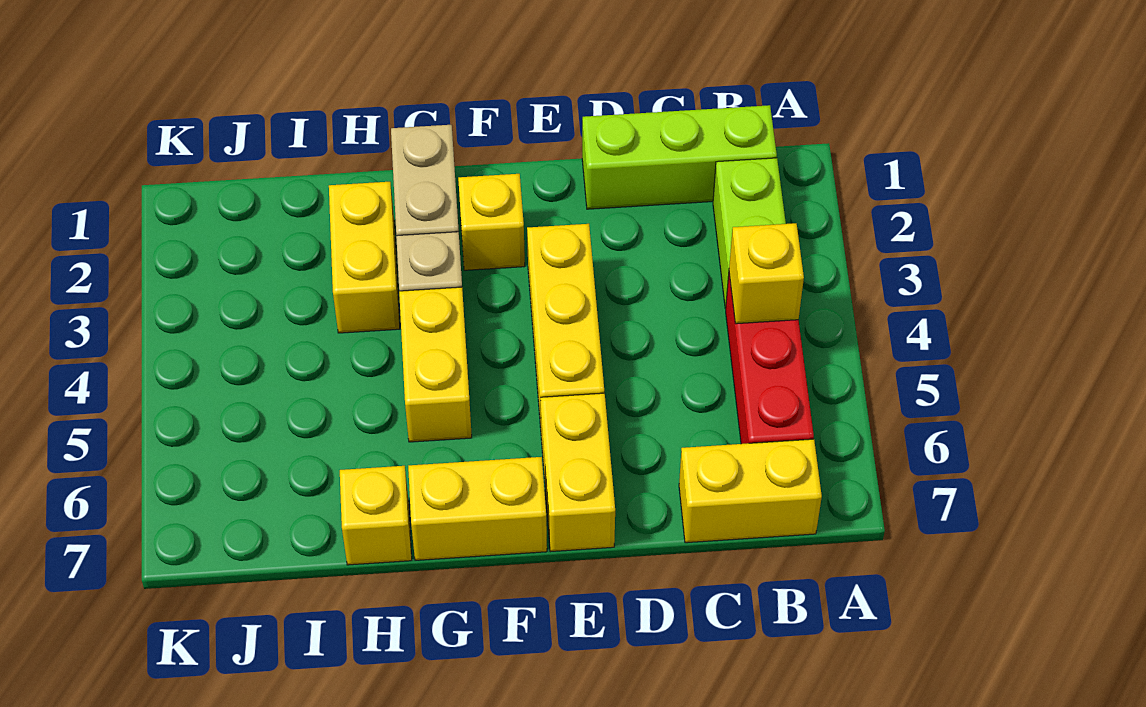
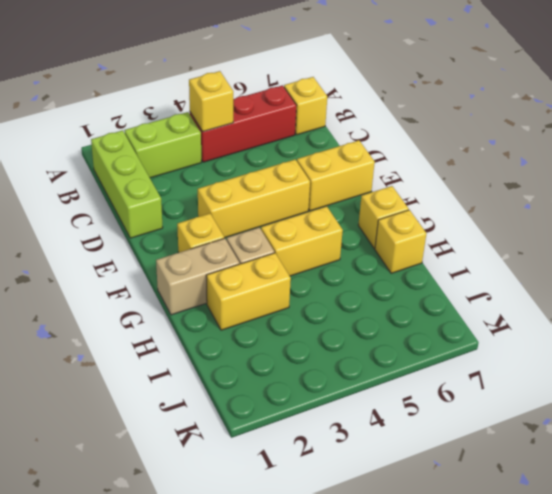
yellow 1x2 brick [679,439,822,543] -> yellow 1x1 brick [284,77,327,135]
yellow 1x2 brick [408,457,547,560] -> yellow 1x1 brick [358,186,409,248]

